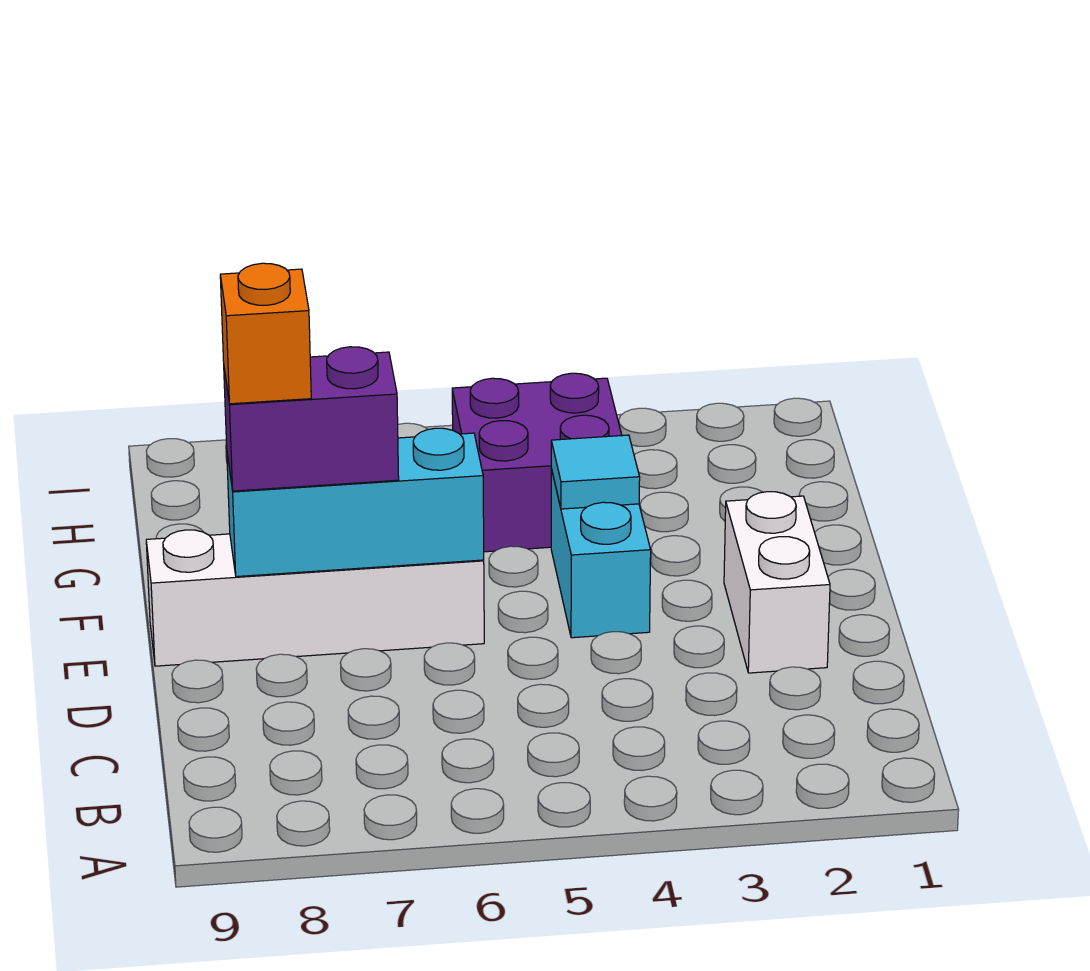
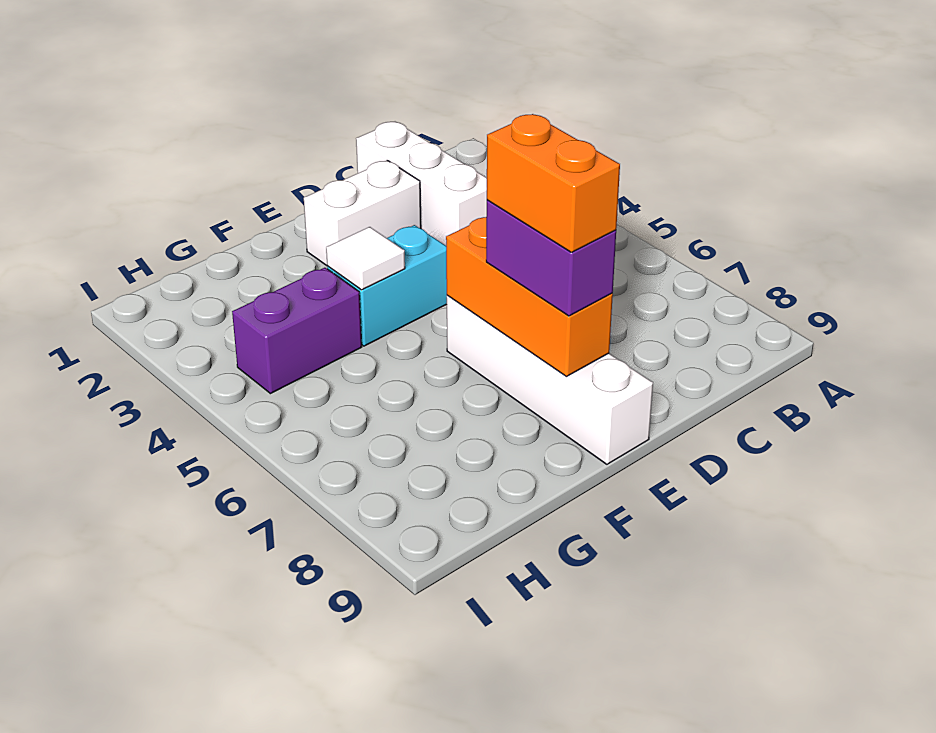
none -> white 1x3 brick [356,122,487,245]
cyan 1x3 brick [227,428,484,577] -> orange 1x3 brick [446,217,613,377]
orange 1x1 brick [220,263,311,404] -> orange 1x2 brick [487,114,620,252]
cyan 1x1 tile [551,435,640,509] -> white 1x1 tile [326,227,405,290]
purple 2x2 brick [452,373,622,552] -> purple 1x2 brick [232,268,362,394]

